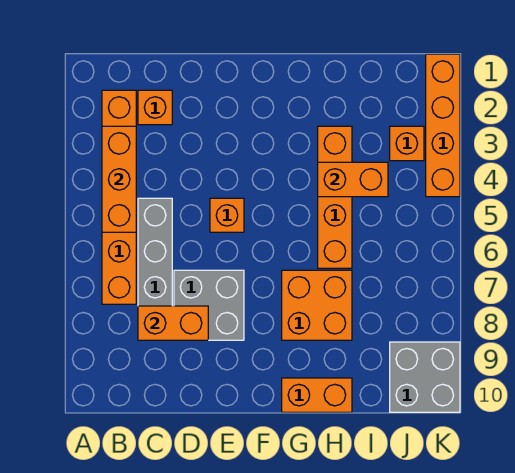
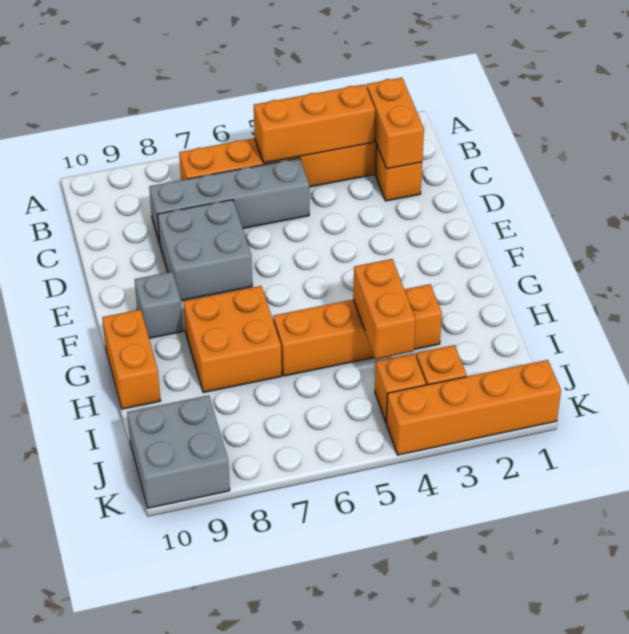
orange 1x2 brick [138,306,208,340] -> orange 1x2 brick moved to [367,78,424,169]
orange 1x1 brick [210,198,244,232] -> orange 1x1 brick moved to [375,353,426,422]
none -> grey 1x1 brick [135,272,183,338]

